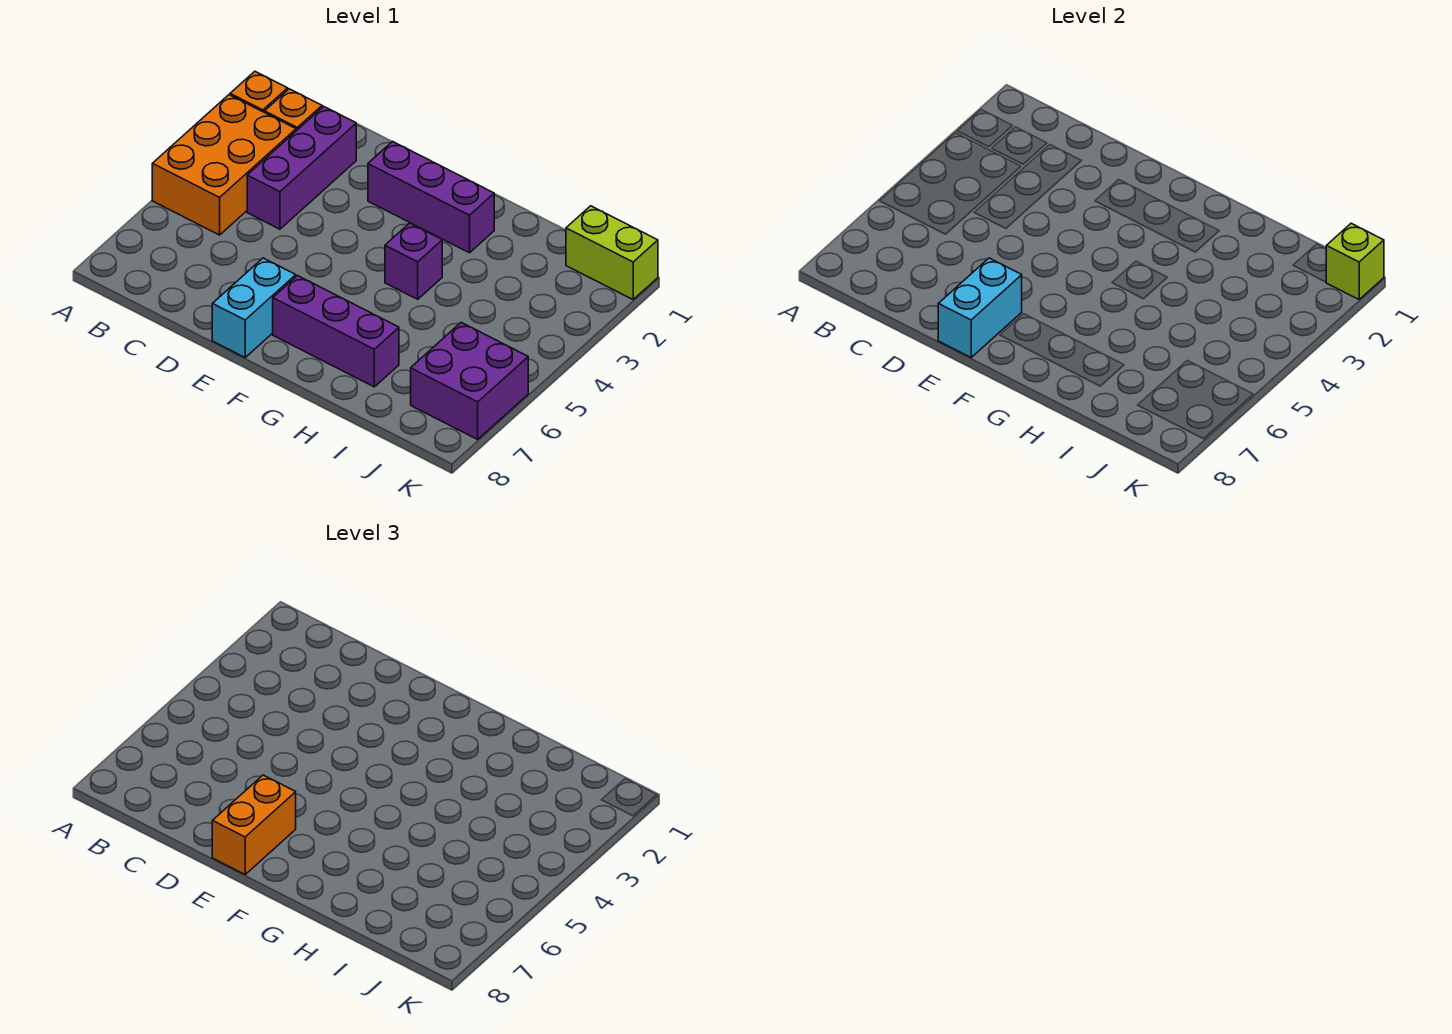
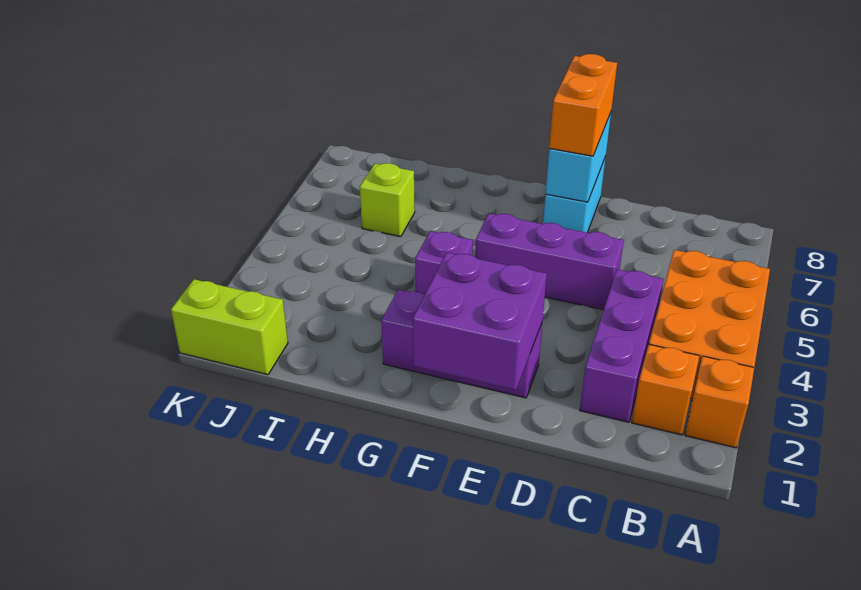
purple 1x3 brick [273,276,399,387] -> purple 1x3 brick moved to [475,213,624,310]
purple 2x2 brick [411,322,528,439] -> purple 2x2 brick moved to [413,253,547,390]
lime 1x1 brick [1326,223,1384,299] -> lime 1x1 brick moved to [360,163,415,237]

